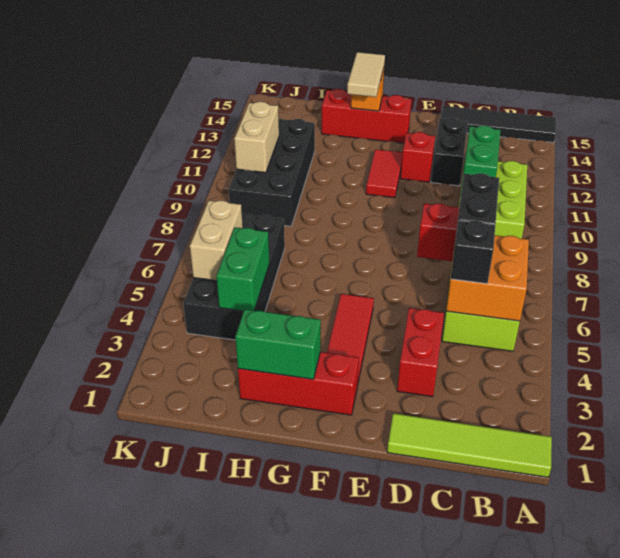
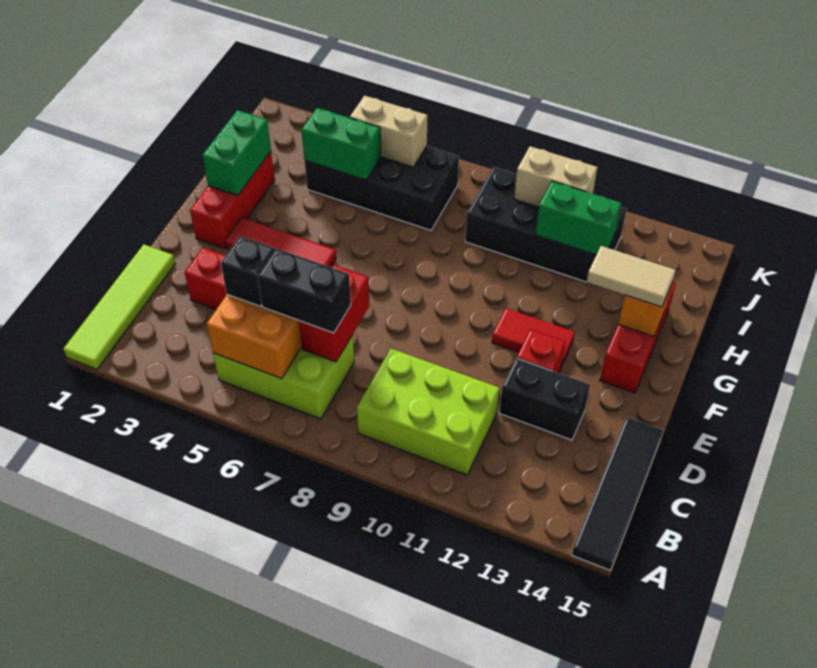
green 1x2 brick [461,126,500,193] -> green 1x2 brick moved to [535,181,621,255]

